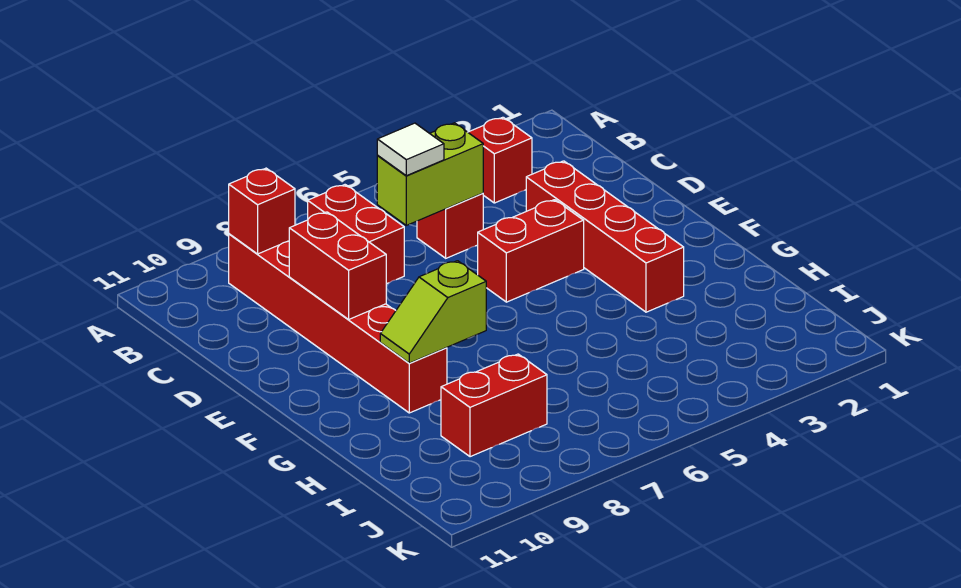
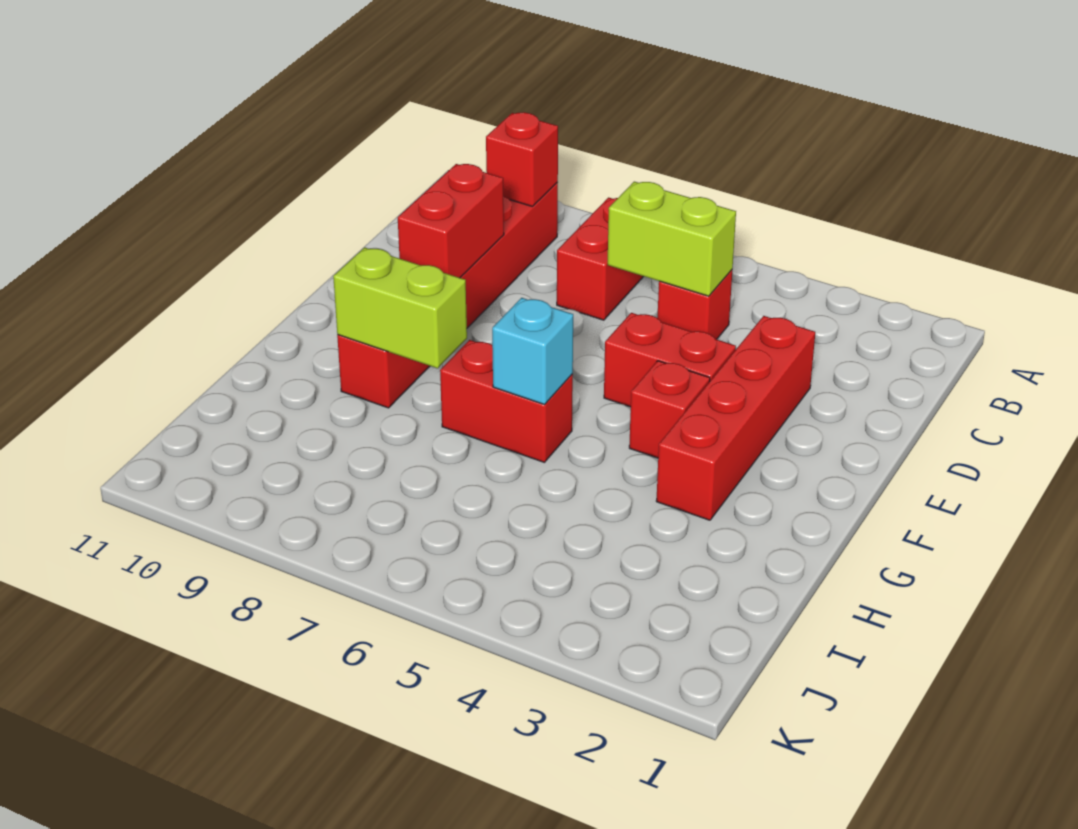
red 1x1 brick [468,117,532,203] -> red 1x1 brick moved to [629,361,710,458]
white 1x1 tile [377,123,444,176] -> none
none -> cyan 1x1 brick [492,298,573,405]
lime 1x2 slope [380,261,486,363] -> lime 1x2 brick [333,247,467,368]
red 1x2 brick [441,354,547,457] -> red 1x2 brick moved to [440,340,573,462]

